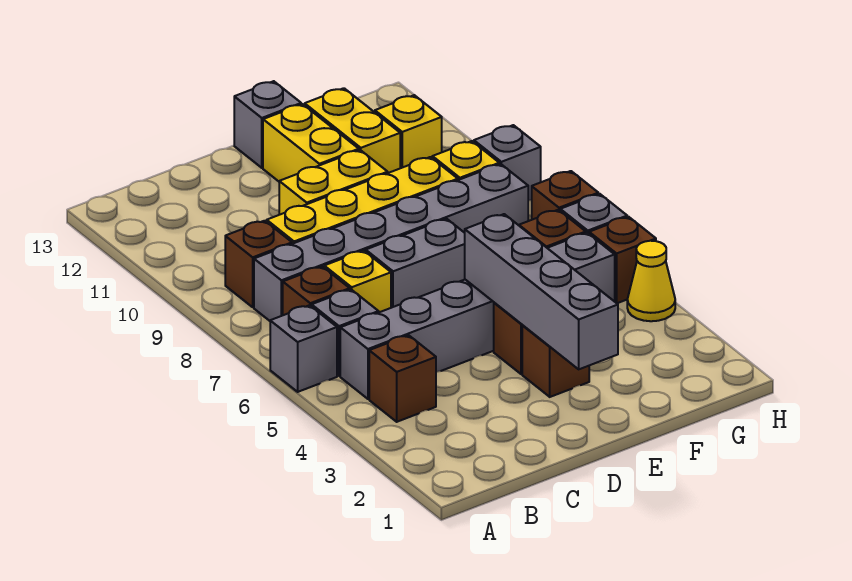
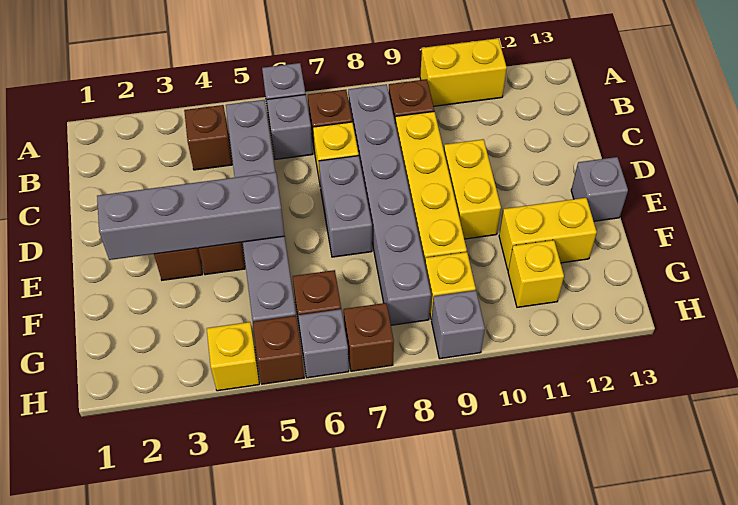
yellow 1x2 brick [263,104,359,181] -> yellow 1x2 brick moved to [420,38,507,106]
yellow 1x1 cone [627,241,675,321] -> yellow 1x1 brick [207,322,259,391]

